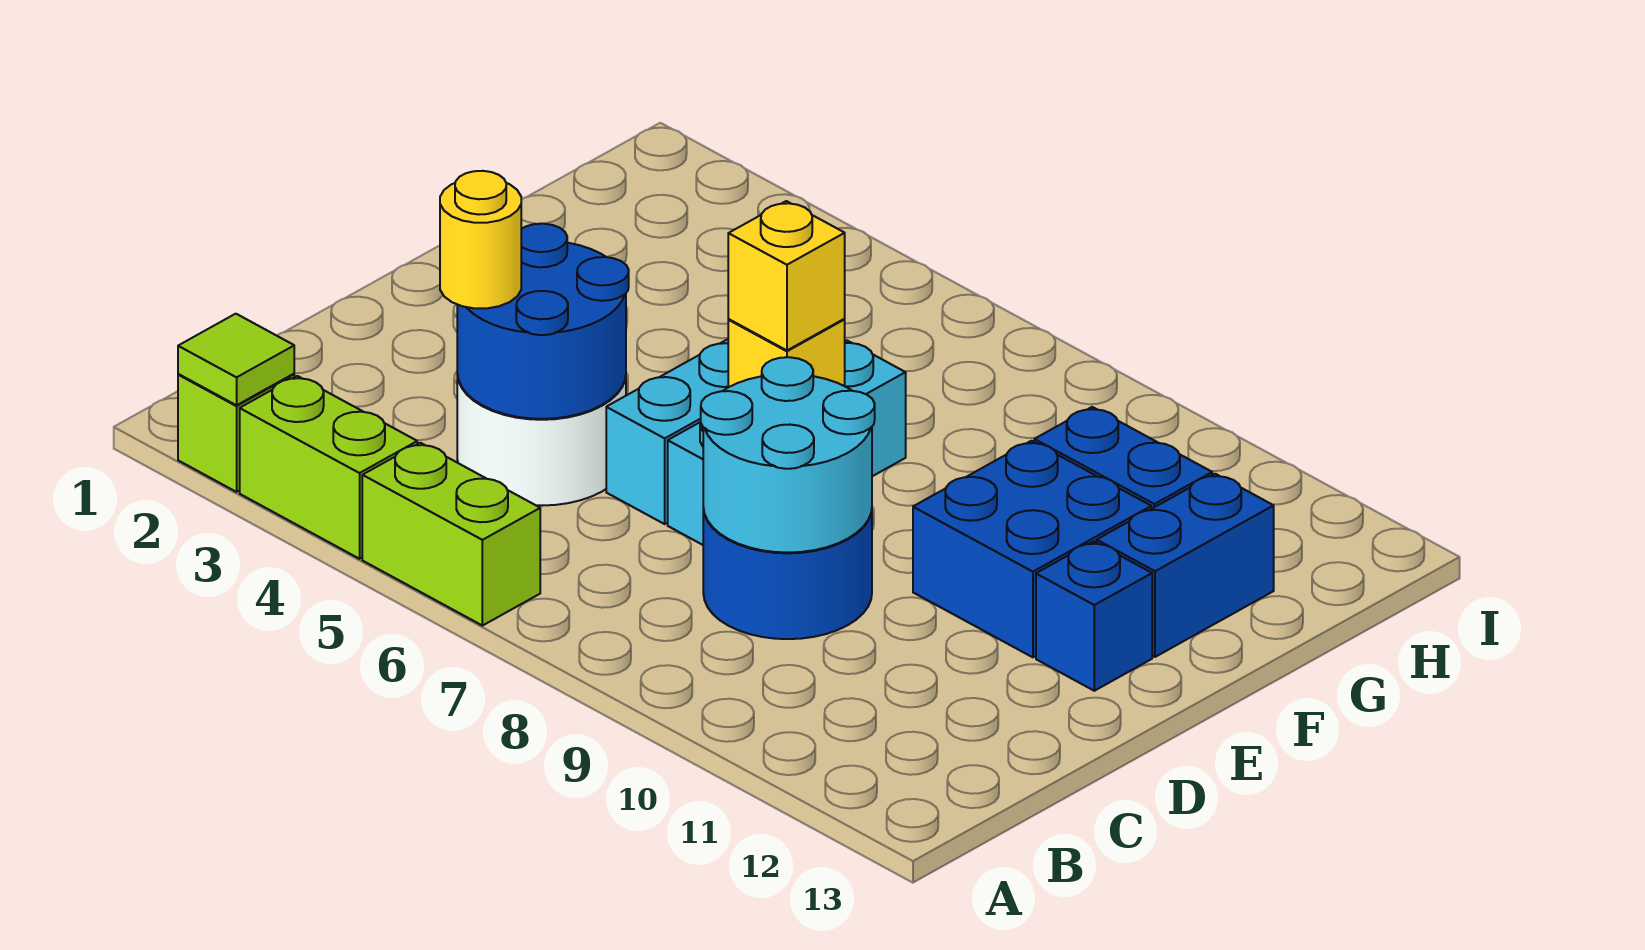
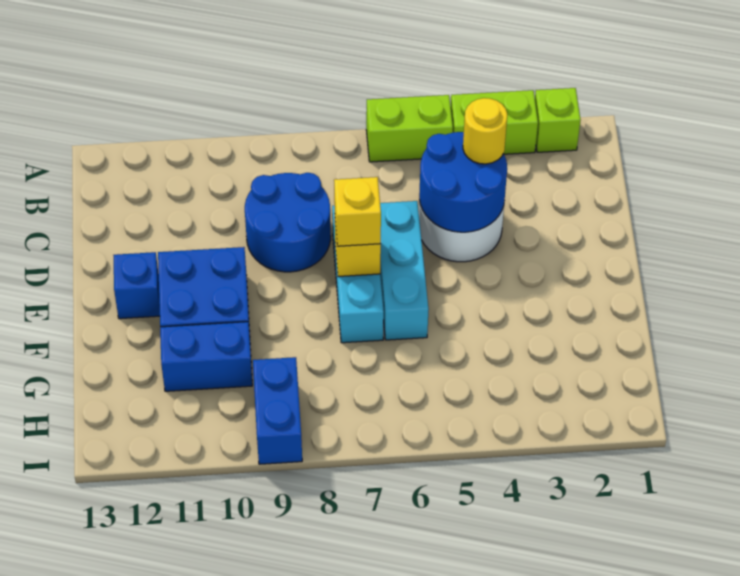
lime 1x1 tile [178,314,294,405] -> none
cyan 2x2 round brick [701,357,875,553] -> none
blue 1x2 brick [1097,474,1274,657] -> blue 1x2 brick moved to [253,357,302,464]

